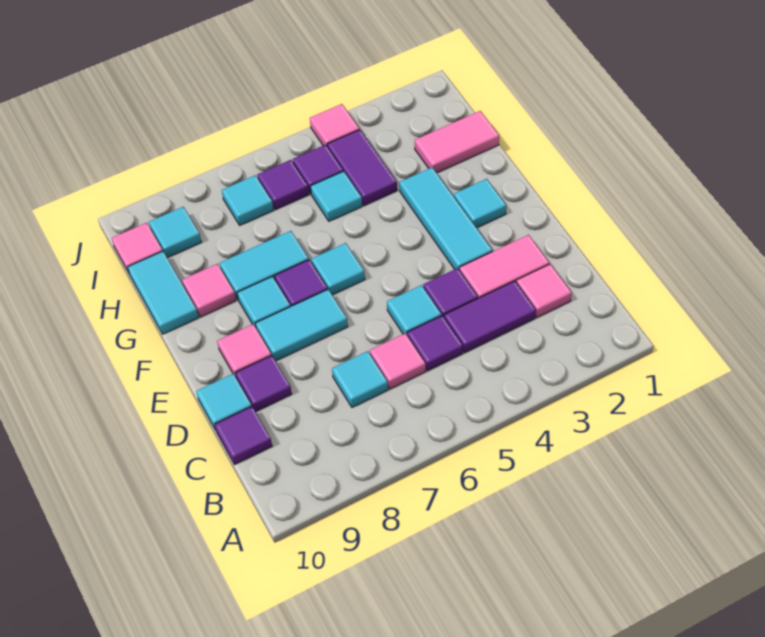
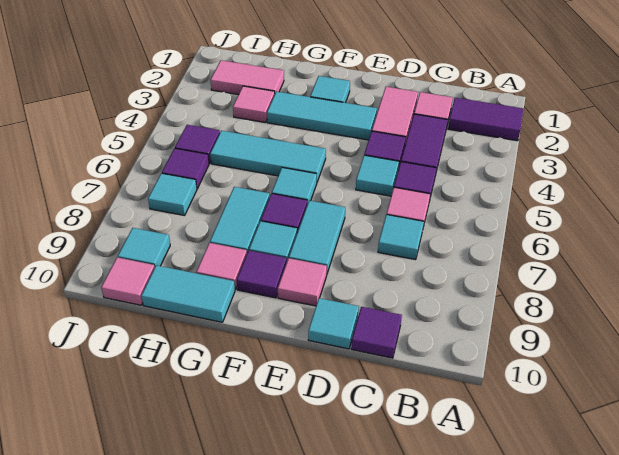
purple 1x1 tile [236,356,292,412] -> purple 1x1 tile moved to [237,251,287,298]
pink 1x2 tile [415,111,499,173] -> pink 1x2 tile turned to [211,60,284,95]
purple 1x2 tile [327,130,397,206] -> purple 1x2 tile moved to [448,98,524,141]
cyan 1x1 tile [311,171,362,221] -> cyan 1x3 tile [210,131,326,182]
pink 1x1 tile [310,104,359,147] -> pink 1x1 tile moved to [233,86,275,123]

